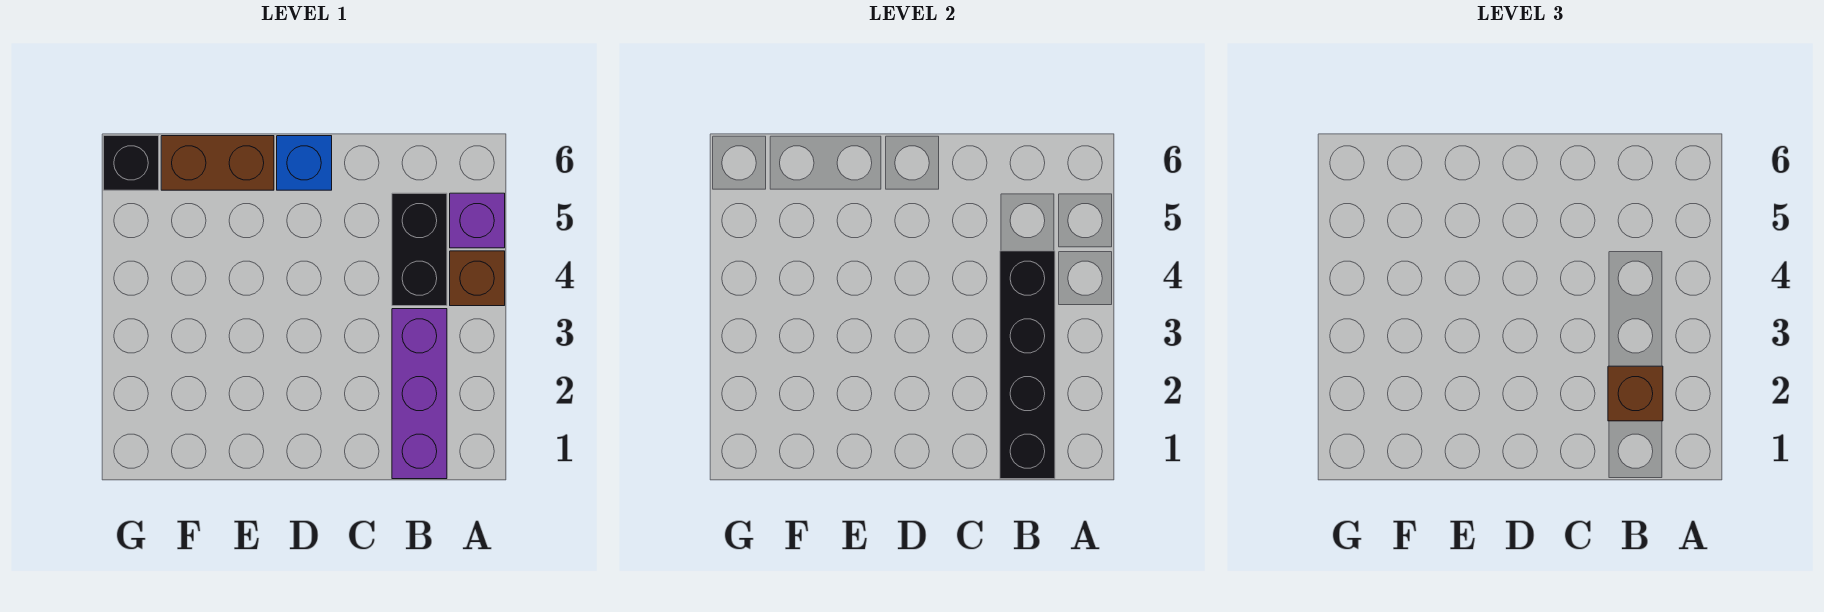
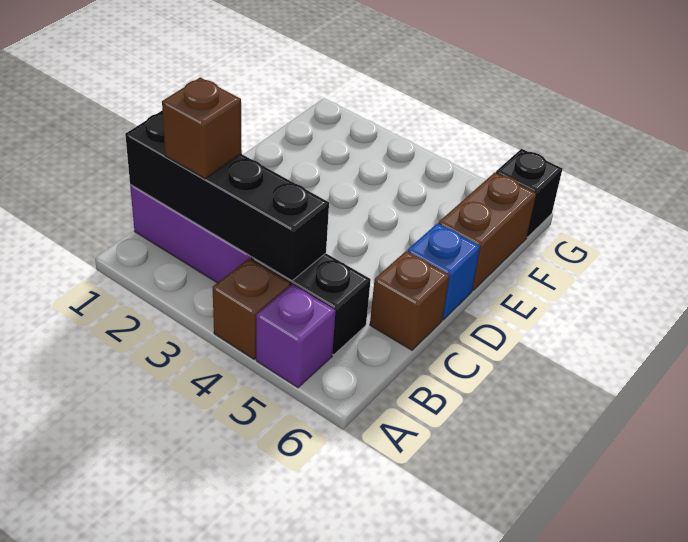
none -> brown 1x1 brick [370,251,450,350]

